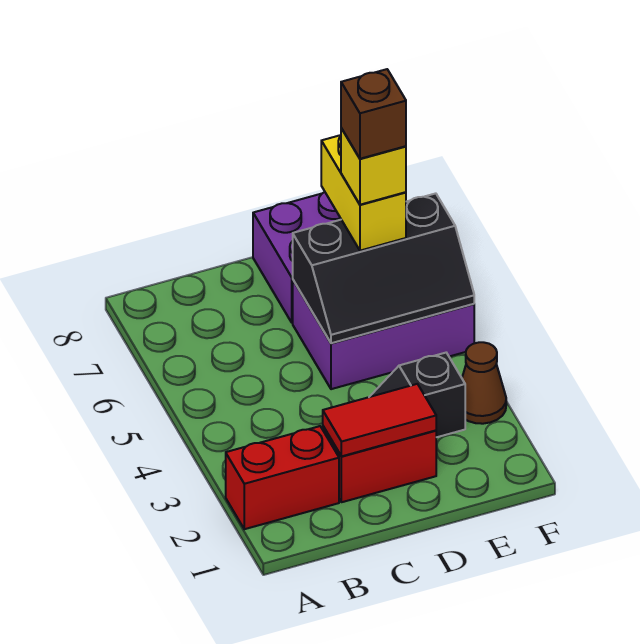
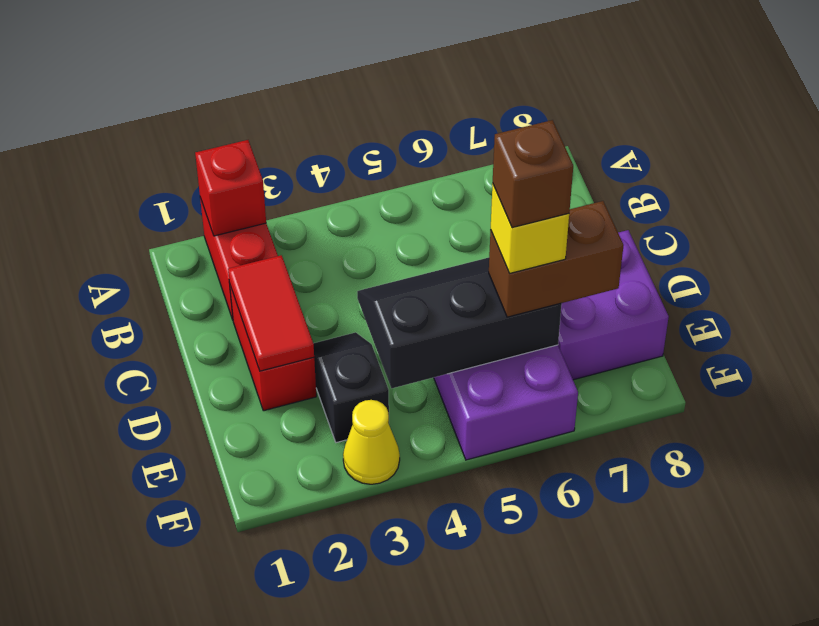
none -> red 1x1 brick [195,140,266,236]
black 2x3 slope [293,193,474,343] -> black 2x3 slope turned to [357,258,562,388]
yellow 1x2 brick [321,135,406,251] -> brown 1x2 brick [489,201,624,317]
brown 1x1 cone [462,342,506,424] -> yellow 1x1 cone [343,400,400,484]

